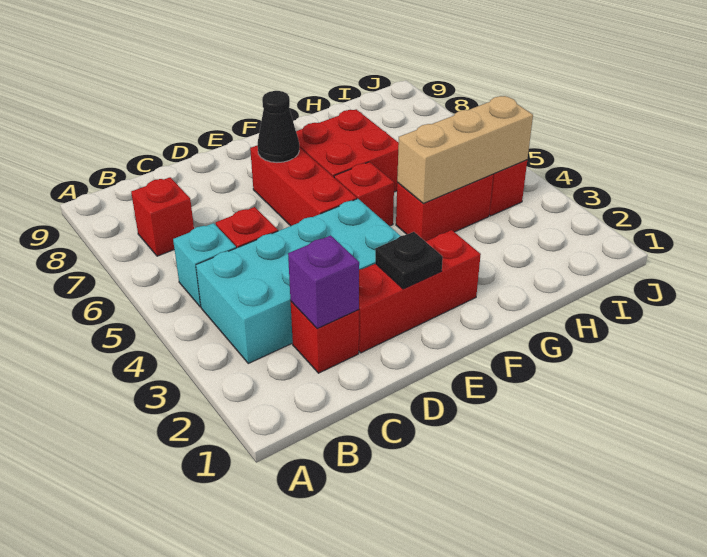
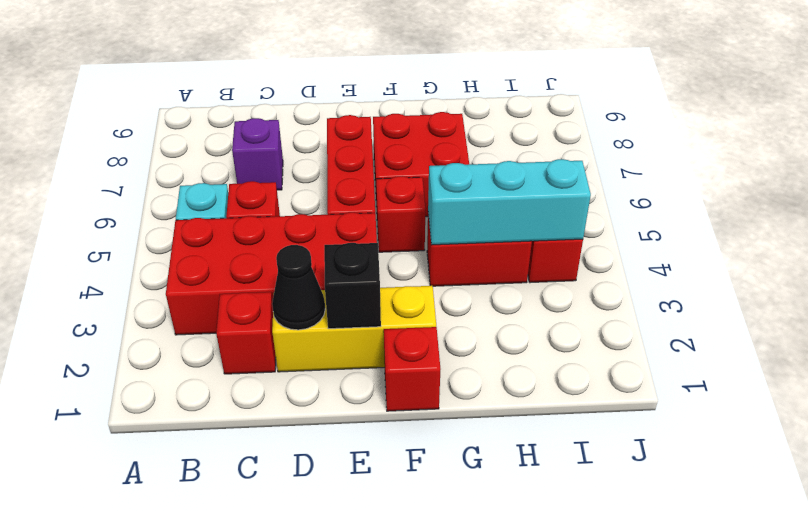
cyan 2x4 brick [196,199,400,363] -> red 2x4 brick [166,212,377,335]
red 1x1 brick [131,177,194,256] -> red 1x1 brick moved to [384,327,441,411]
purple 1x1 brick [288,235,359,329] -> purple 1x1 brick moved to [232,118,283,190]
red 1x3 brick [359,230,481,353] -> yellow 1x3 brick [272,286,436,372]
black 1x1 plate [375,232,443,289] -> black 1x1 brick [324,243,381,329]
black 1x1 cone [258,91,299,162] -> black 1x1 cone moved to [272,245,325,330]
tan 1x3 brick [397,96,533,203] -> cyan 1x3 brick [428,159,591,245]

